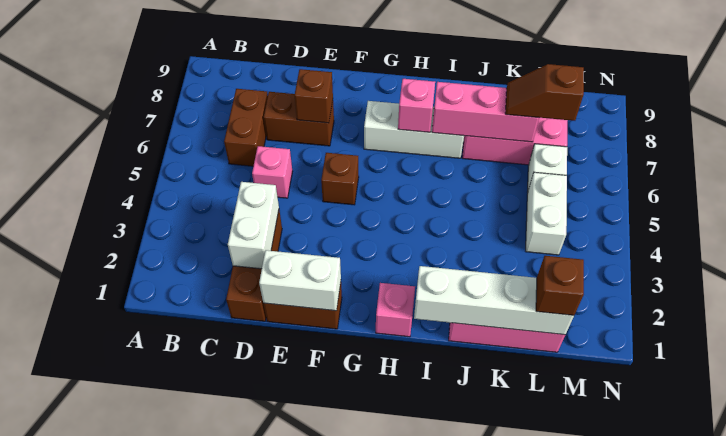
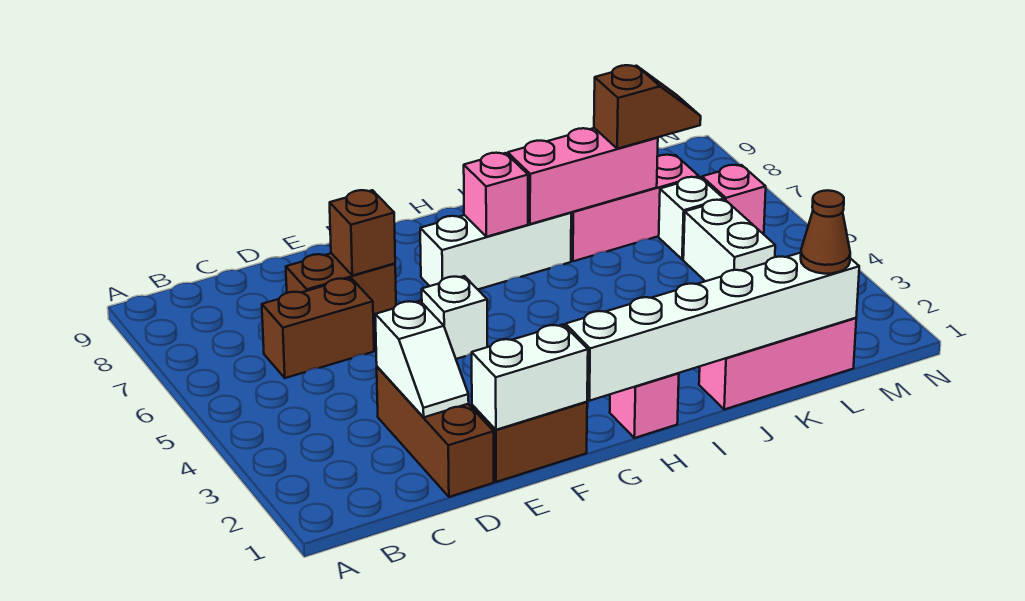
brown 1x2 brick [224,89,268,166] -> brown 1x2 brick turned to [262,278,374,378]
white 1x2 brick [228,182,279,269] -> white 1x2 slope [375,301,469,417]
pink 1x1 brick [252,146,293,198] -> pink 1x1 brick moved to [702,165,766,234]
brown 1x1 brick [321,153,359,205] -> white 1x1 brick [422,276,487,359]
white 1x4 brick [414,266,574,335] -> white 1x6 brick [565,253,859,401]
brown 1x2 slope [505,64,584,121] -> brown 1x2 slope turned to [594,65,701,149]
brown 1x1 brick [536,256,584,315] -> brown 1x1 cone [801,190,850,274]

